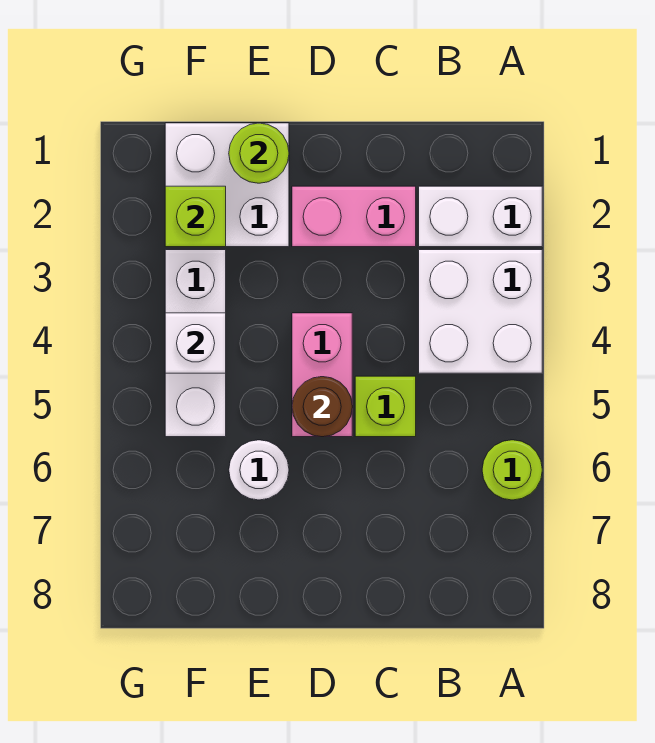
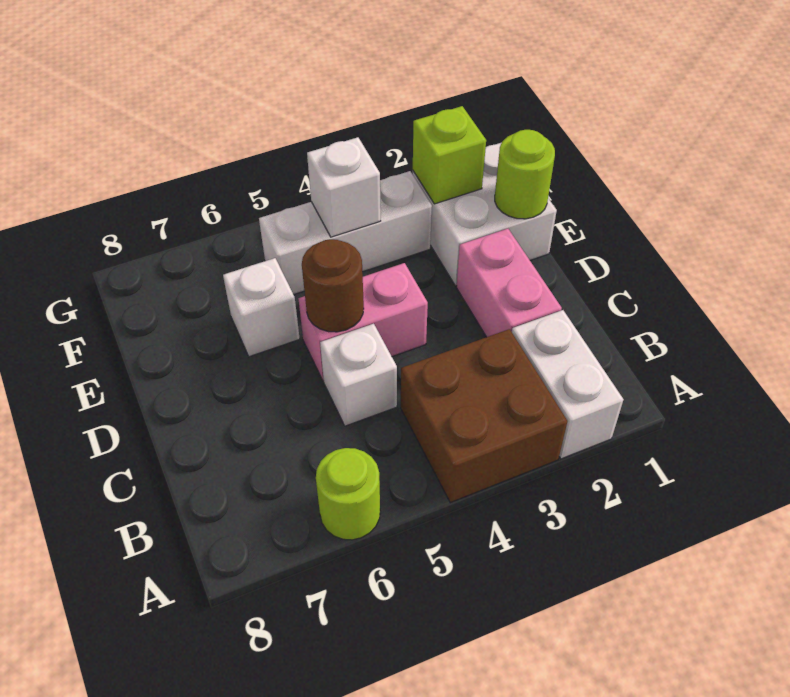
white 2x2 brick [419,250,542,373] -> brown 2x2 brick [401,329,568,503]
lime 1x1 brick [355,376,416,437] -> white 1x1 brick [320,324,397,426]
white 1x1 round brick [229,440,289,500] -> white 1x1 brick [223,258,300,357]

